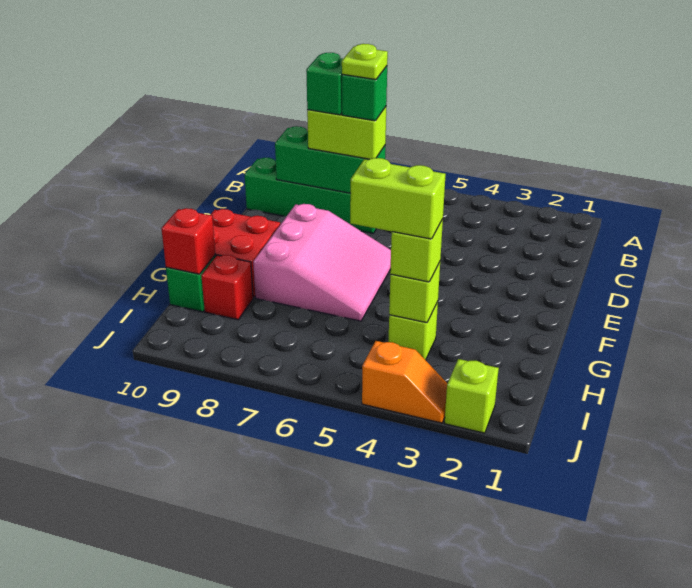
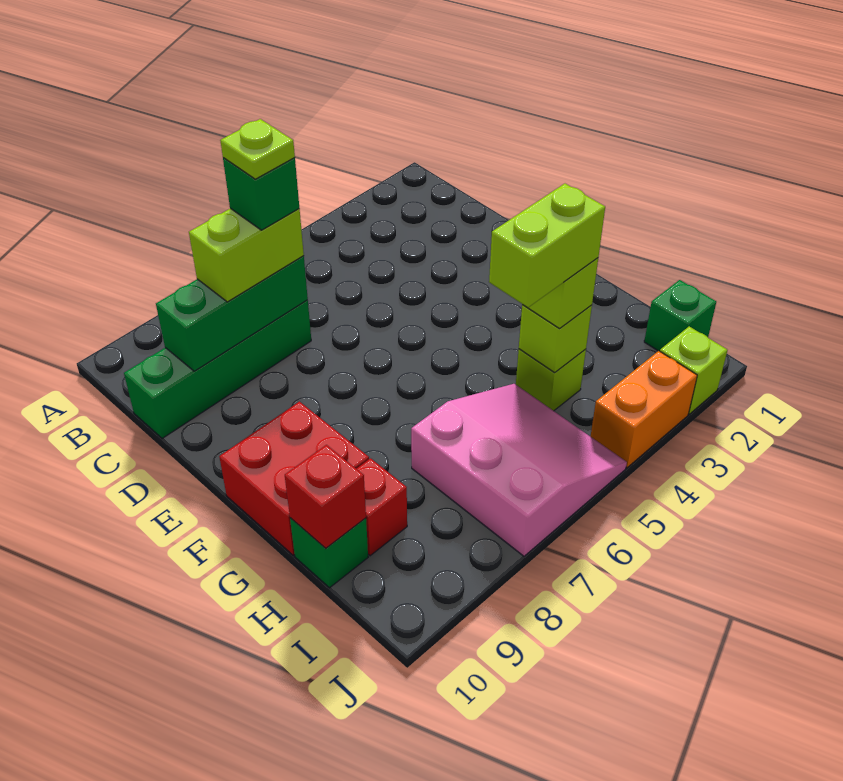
green 1x1 brick [306,53,343,115] -> green 1x1 brick moved to [644,280,716,351]
pink 3x3 slope [253,204,391,321] -> pink 3x3 slope moved to [411,384,627,556]
orange 1x2 slope [362,341,447,423] -> orange 1x2 brick [590,351,697,468]

